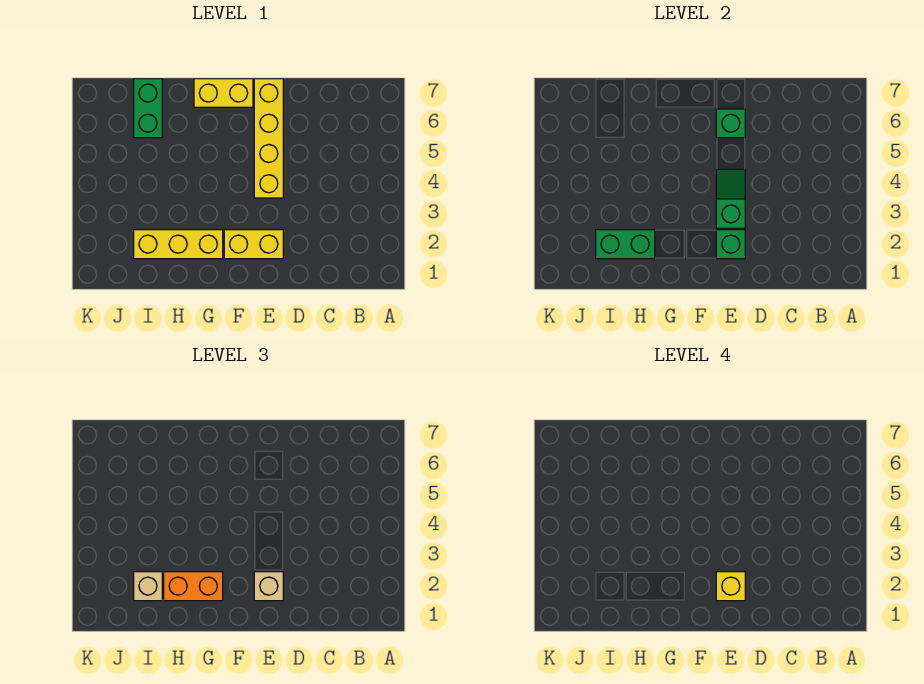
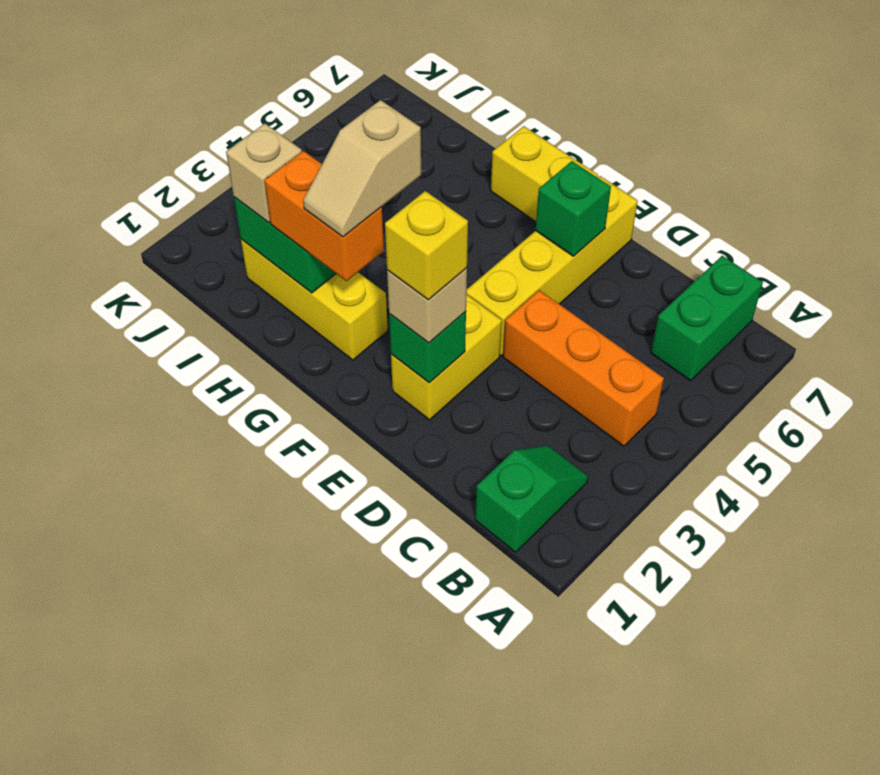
none -> orange 1x3 brick [503,290,664,446]
yellow 1x2 brick [224,230,283,259] -> yellow 1x2 brick turned to [391,294,502,420]
green 1x2 slope [716,169,745,228] -> green 1x2 slope moved to [475,446,588,552]
none -> tan 1x2 slope [303,100,421,237]
green 1x2 brick [134,79,162,138] -> green 1x2 brick moved to [651,256,763,381]

